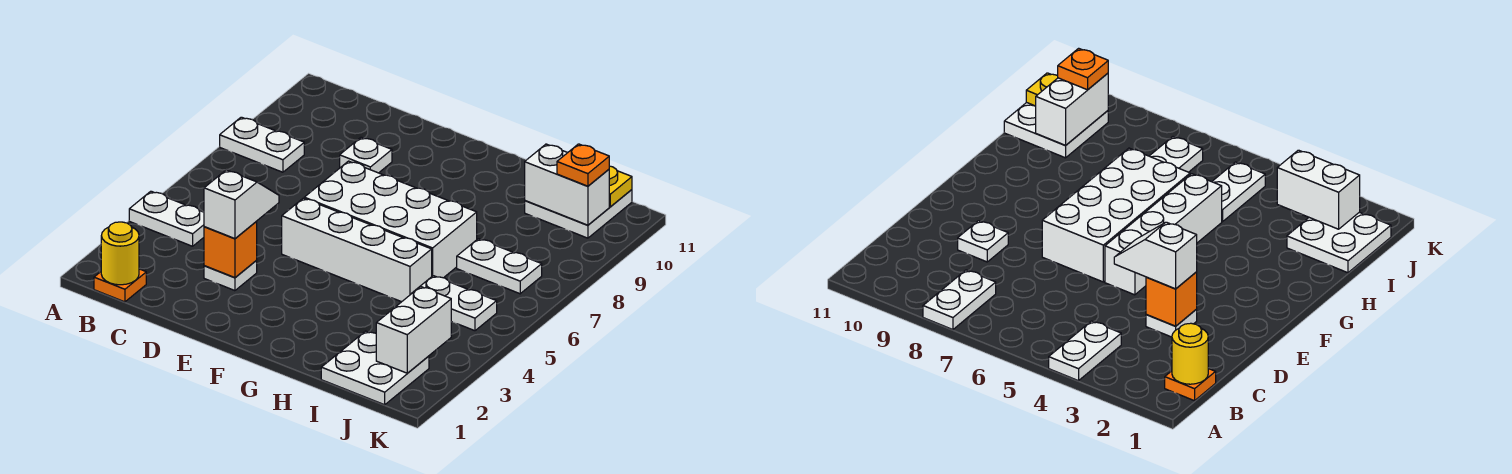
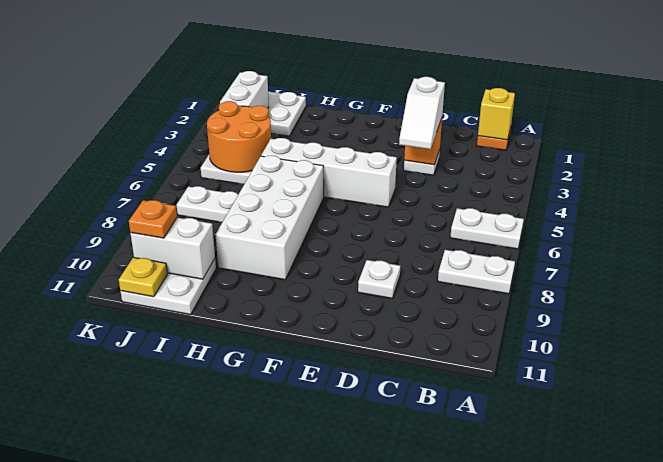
white 1x2 plate [129,191,204,246] -> white 1x2 plate moved to [450,208,524,249]
yellow 1x1 round brick [101,222,139,285] -> yellow 1x1 brick [478,88,515,140]
white 2x4 brick [304,161,477,278] -> white 2x4 brick turned to [215,156,324,280]
none -> orange 2x2 round brick [207,101,271,172]

